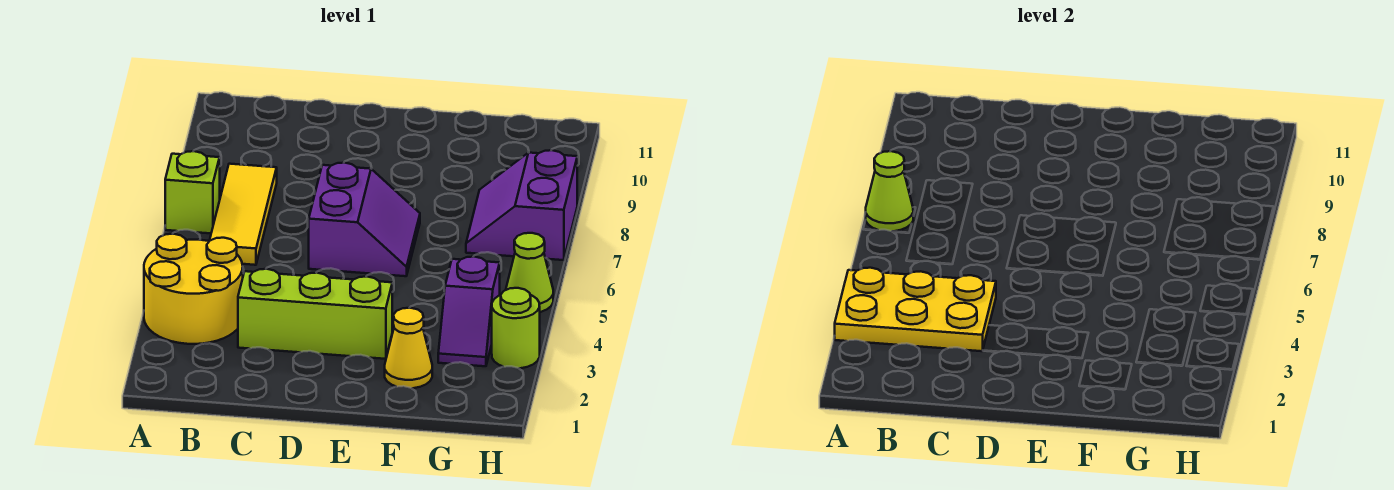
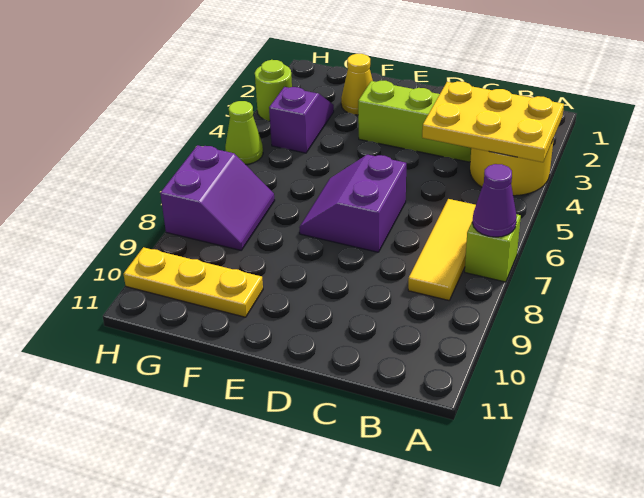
lime 1x1 cone [866,151,913,231] -> purple 1x1 cone [472,164,517,237]
none -> yellow 1x3 plate [124,247,263,317]

